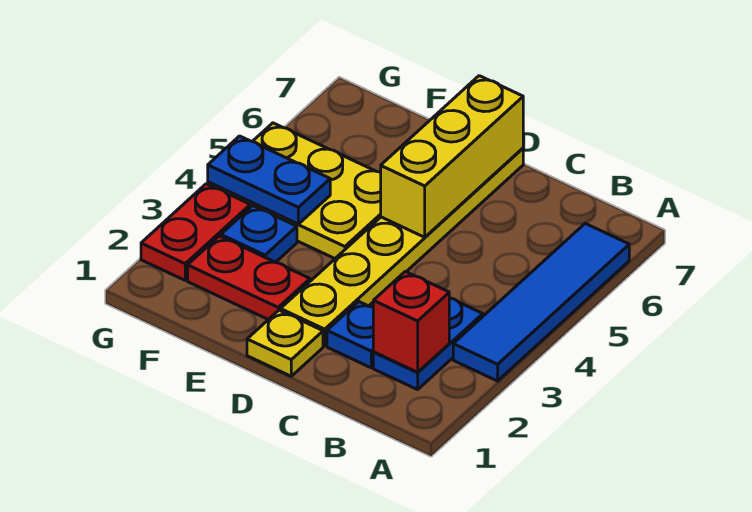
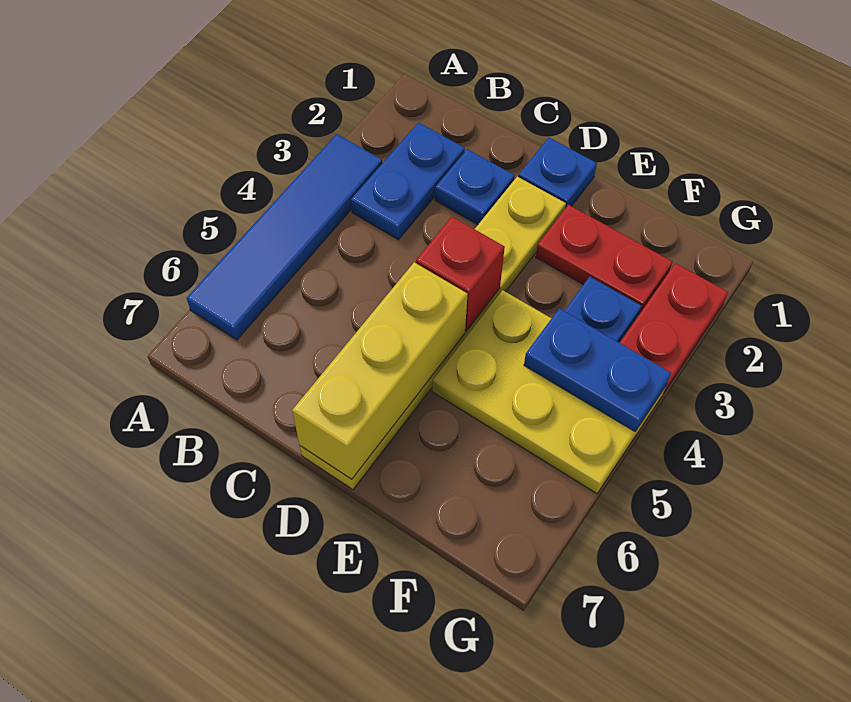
red 1x1 brick [373,271,449,372] -> red 1x1 brick moved to [416,217,505,331]
yellow 1x1 plate [247,310,323,376] -> blue 1x1 plate [518,138,597,208]

